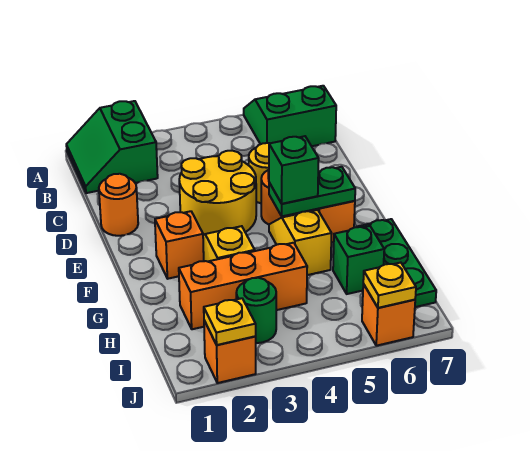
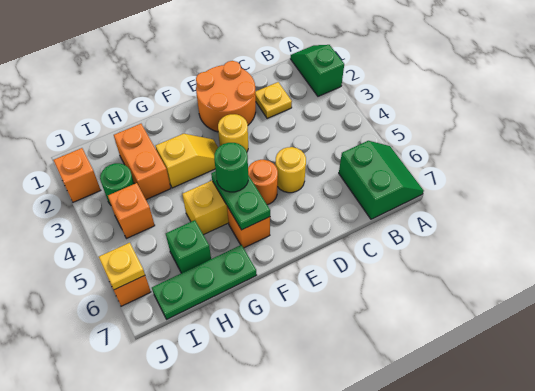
green 2x2 slope [66,101,158,193] -> green 1x2 slope [290,45,344,96]
orange 1x1 round brick [99,174,138,236] -> orange 2x2 round brick [196,61,256,132]
yellow 2x2 round brick [179,151,256,235] -> yellow 1x1 round brick [218,114,248,151]
orange 1x1 brick [155,211,204,279] -> orange 1x1 brick moved to [108,183,155,239]
green 1x1 brick [269,136,319,204] -> green 1x1 round brick [214,143,248,192]
orange 1x3 brick [179,243,307,329] -> orange 1x2 brick [114,124,171,200]
yellow 1x1 plate [204,298,256,345] -> yellow 1x1 plate moved to [255,82,292,119]

